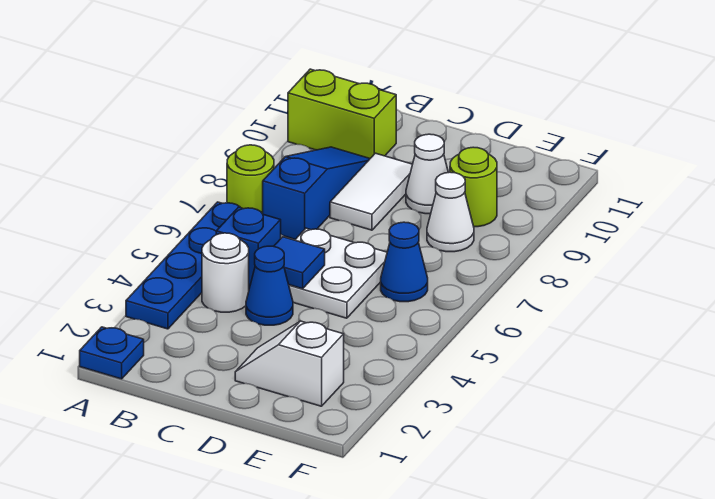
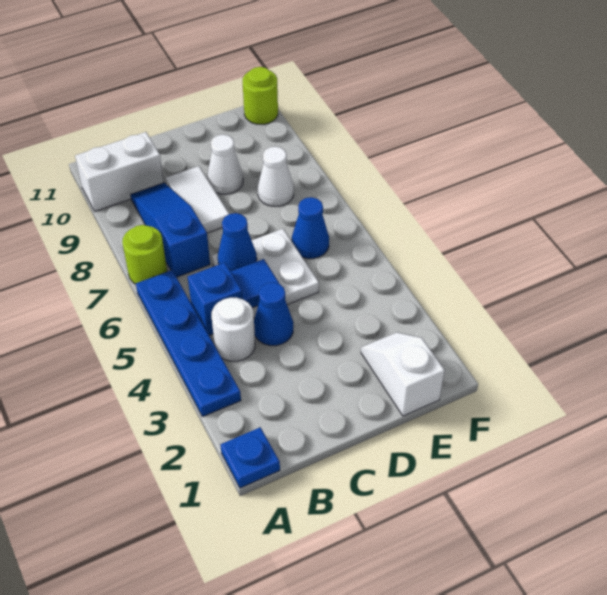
lime 1x2 brick [288,69,396,158] -> white 1x2 brick [75,132,164,211]
none -> blue 1x1 cone [218,213,257,271]
white 1x2 slope [235,321,344,406] -> white 1x2 slope turned to [361,332,445,416]
lime 1x1 round brick [450,147,497,227] -> lime 1x1 round brick moved to [243,67,278,124]

